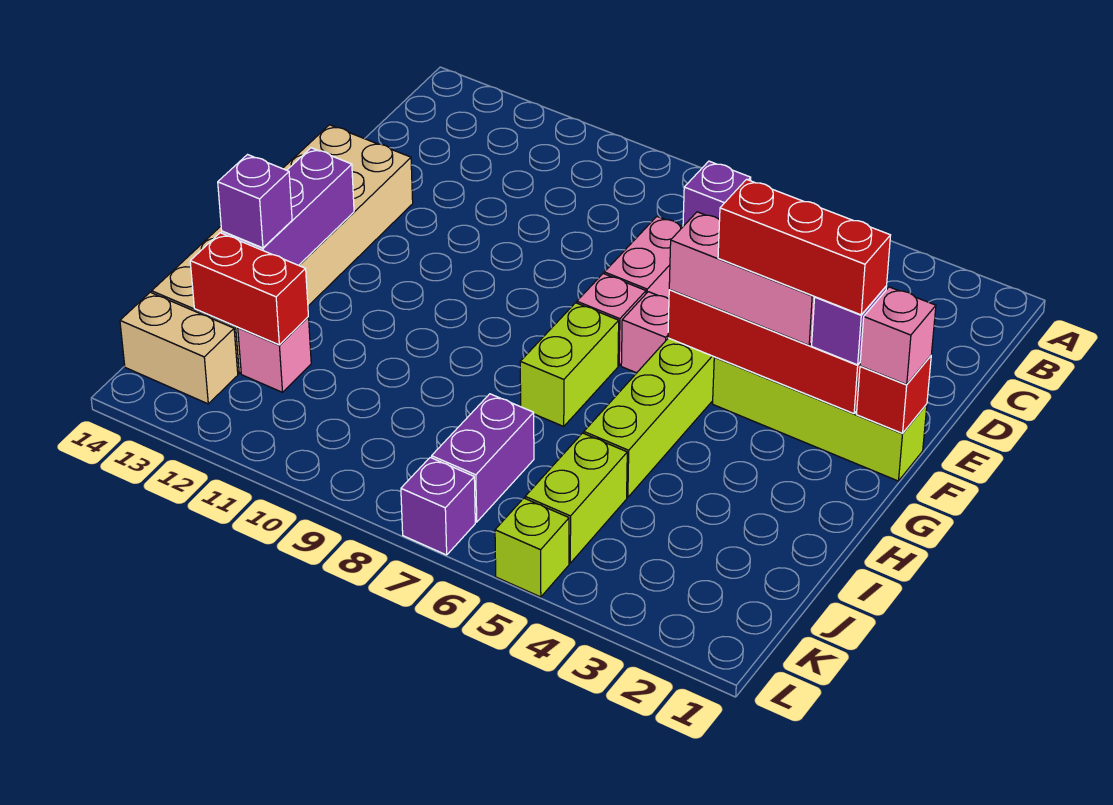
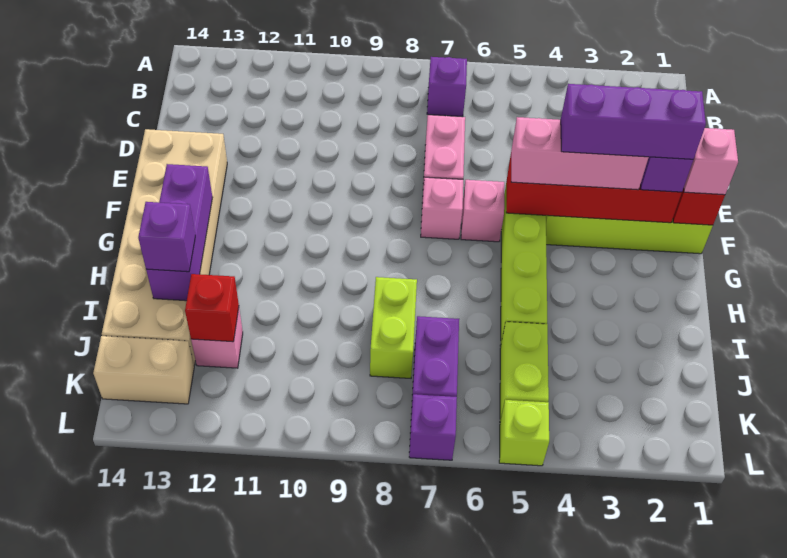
red 1x3 brick [718,179,891,315] -> purple 1x3 brick [561,84,706,159]
lime 1x2 brick [520,303,619,426] -> lime 1x2 brick moved to [370,277,417,378]
red 1x2 brick [190,233,308,345] -> red 1x1 brick [185,274,239,342]

